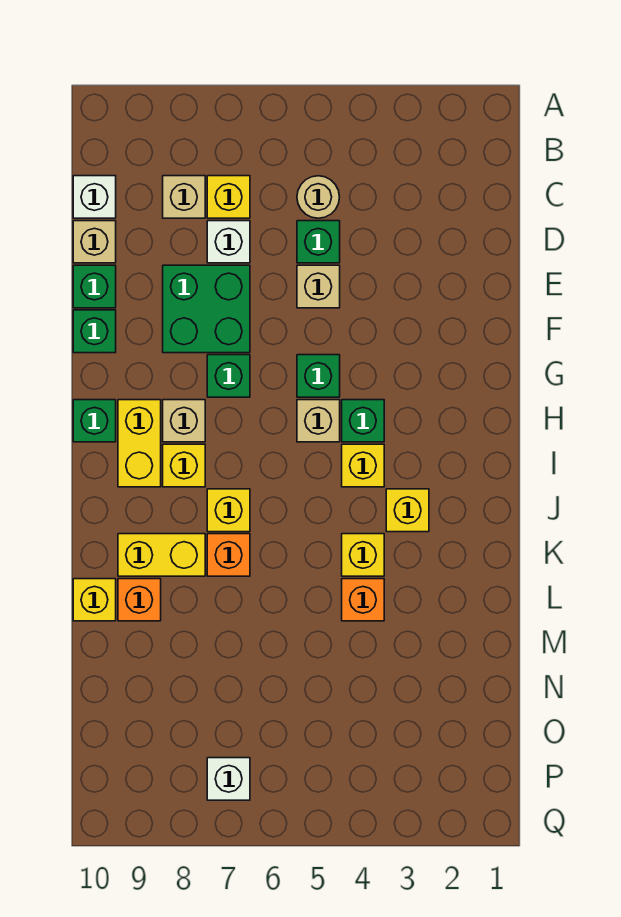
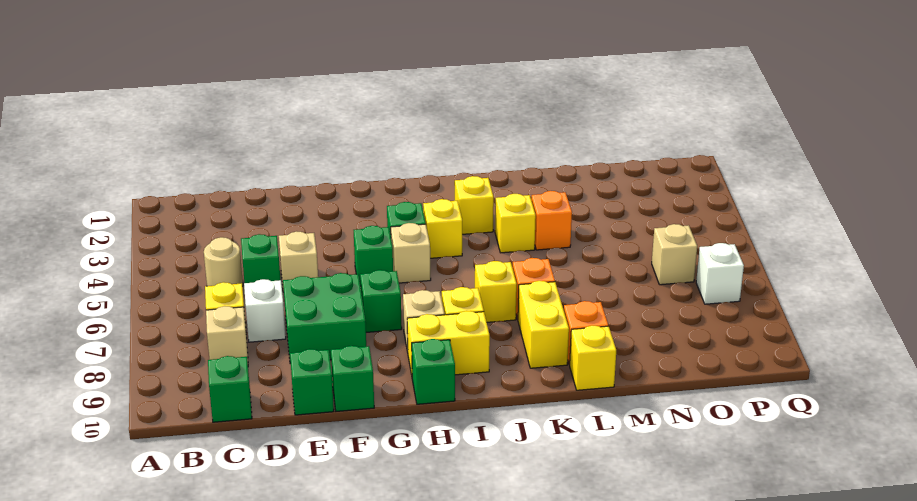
white 1x1 brick [73,176,116,218] -> green 1x1 brick [208,356,252,422]
tan 1x1 brick [73,221,116,263] -> tan 1x1 brick moved to [652,224,697,285]

